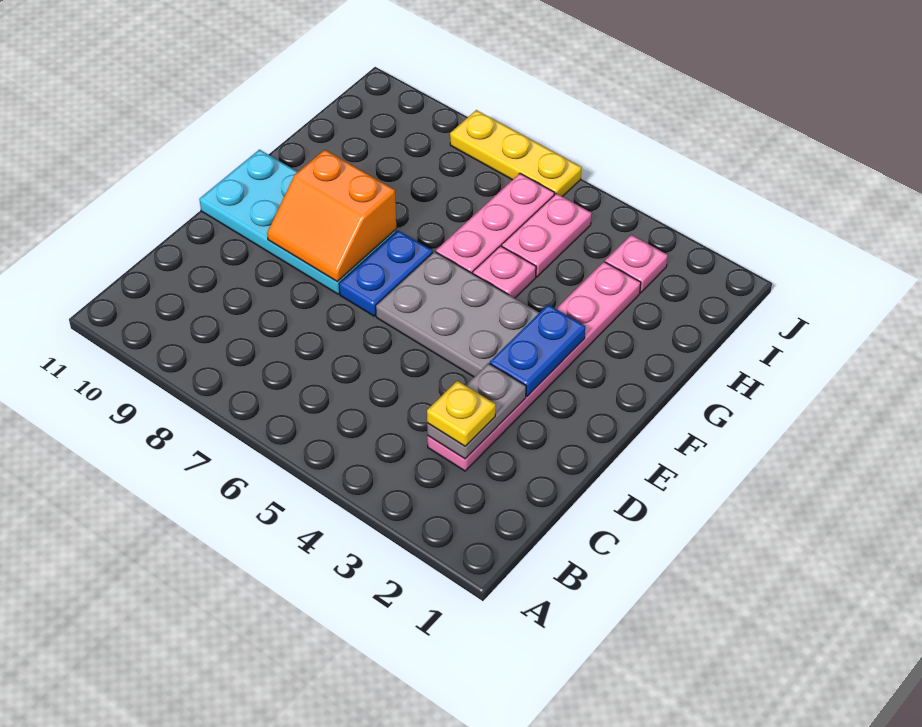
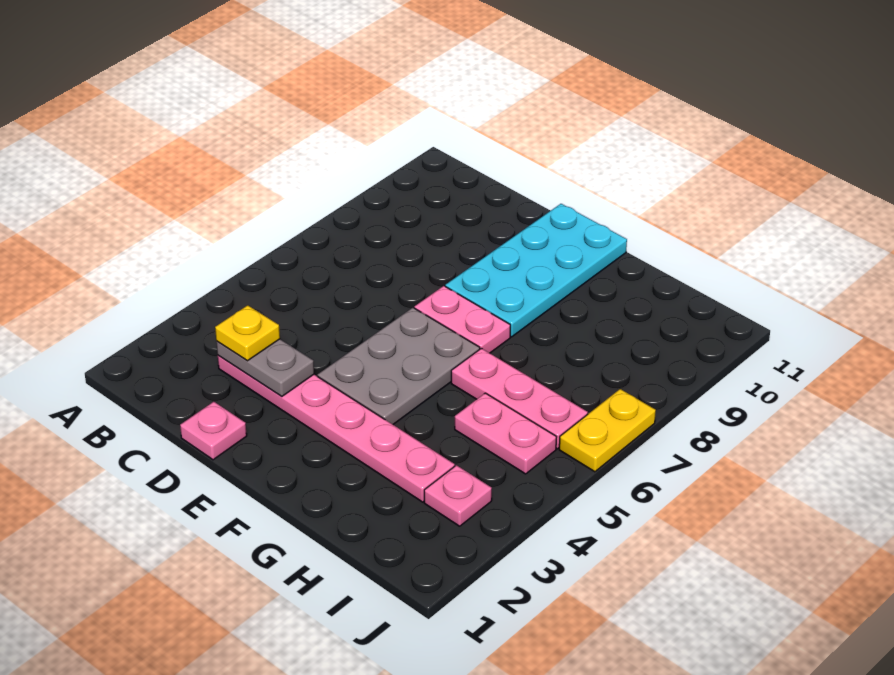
blue 1x2 plate [490,305,585,396] -> none
blue 1x2 plate [339,230,433,316] -> pink 1x2 plate [414,286,510,353]
orange 2x2 slope [267,150,396,282] -> none
pink 1x1 plate [473,246,536,298] -> pink 1x1 plate moved to [180,402,247,460]
yellow 1x3 plate [450,110,582,197] -> yellow 1x2 plate [559,389,656,472]

